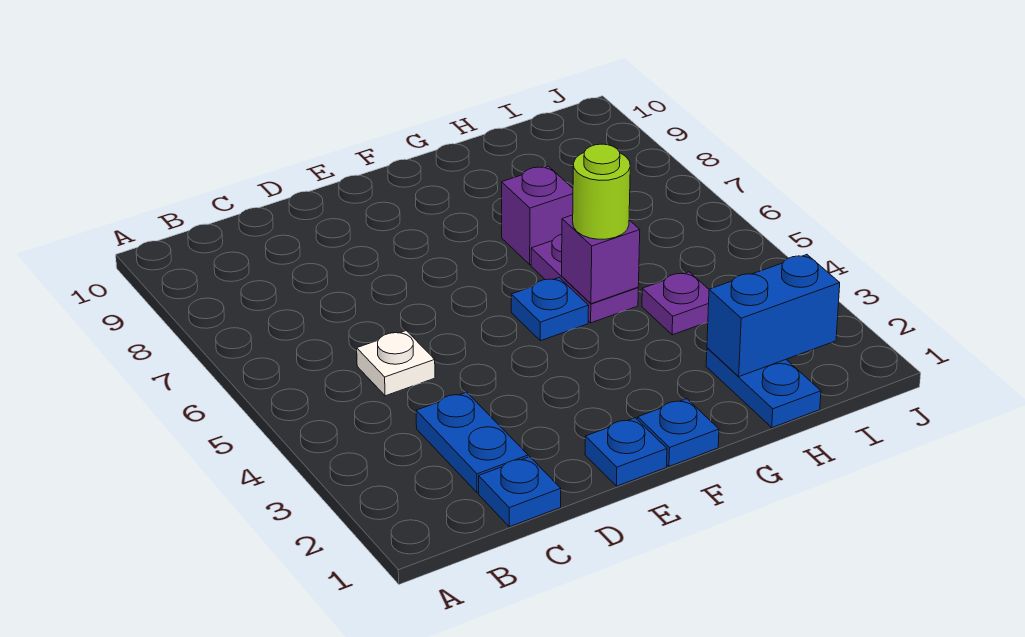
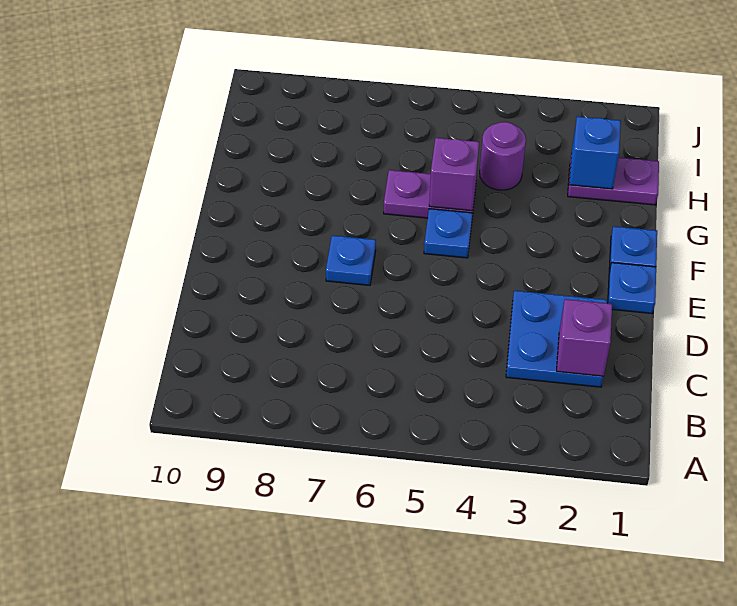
blue 1x1 plate [479,457,561,527] -> blue 1x1 plate moved to [326,235,376,285]
blue 1x2 plate [416,392,528,493] -> blue 2x2 plate [506,291,607,387]
white 1x1 plate [357,331,435,396] -> none
lime 1x1 round brick [573,144,630,239] -> none
purple 1x1 brick [502,166,573,265] -> purple 1x1 brick moved to [557,299,612,376]
blue 1x2 plate [706,348,821,428] -> purple 1x2 plate [568,157,659,205]
blue 1x2 brick [707,255,840,376] -> blue 1x1 brick [569,116,621,189]
purple 1x1 plate [642,272,709,335] -> purple 1x1 round brick [480,122,526,190]

